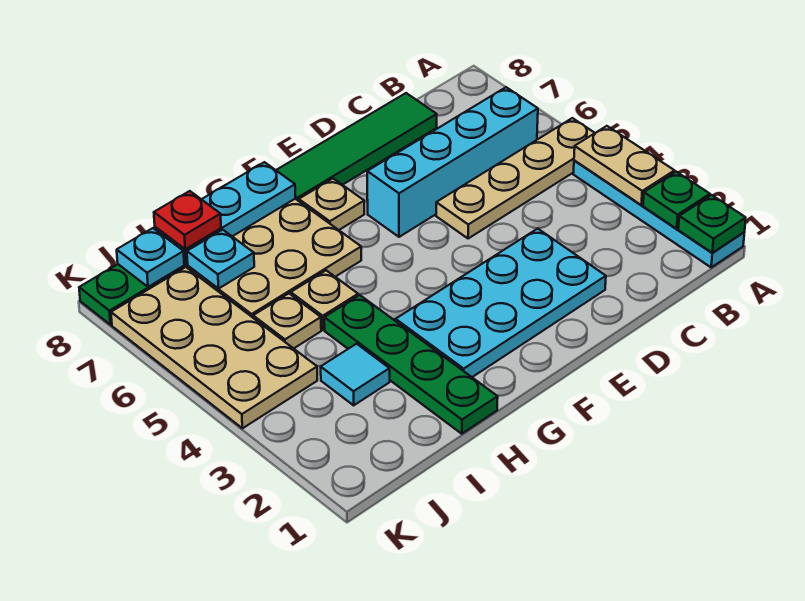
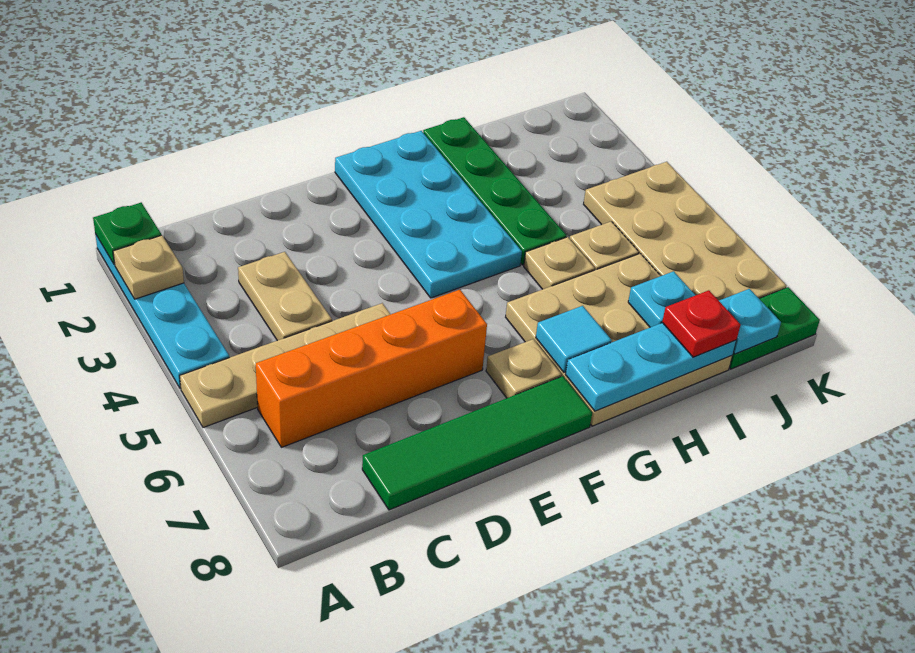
green 1x1 plate [643,172,710,229] -> tan 1x1 plate [113,235,184,299]
tan 1x2 plate [574,126,674,205] -> tan 1x2 plate moved to [238,252,332,341]
cyan 1x4 brick [367,87,538,237] -> orange 1x4 brick [256,290,487,447]
cyan 2x4 plate [396,229,606,377] -> cyan 2x4 plate turned to [335,131,522,298]
cyan 1x1 tile [321,344,390,405] -> cyan 1x1 tile moved to [536,306,612,373]

